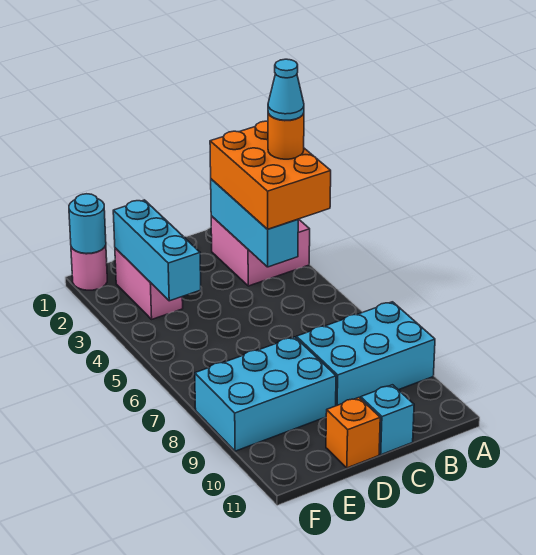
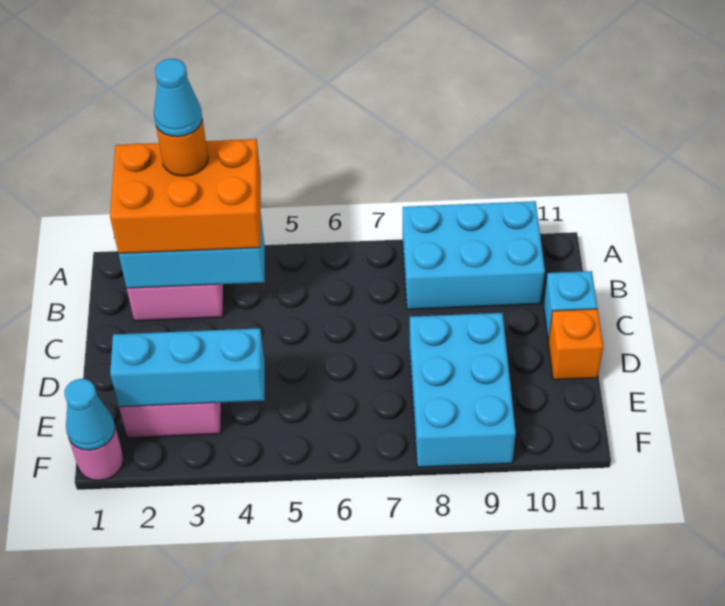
cyan 2x3 brick [296,302,435,406] -> cyan 2x3 brick turned to [403,201,545,310]
cyan 1x1 round brick [69,194,106,254] -> cyan 1x1 cone [64,379,115,450]

